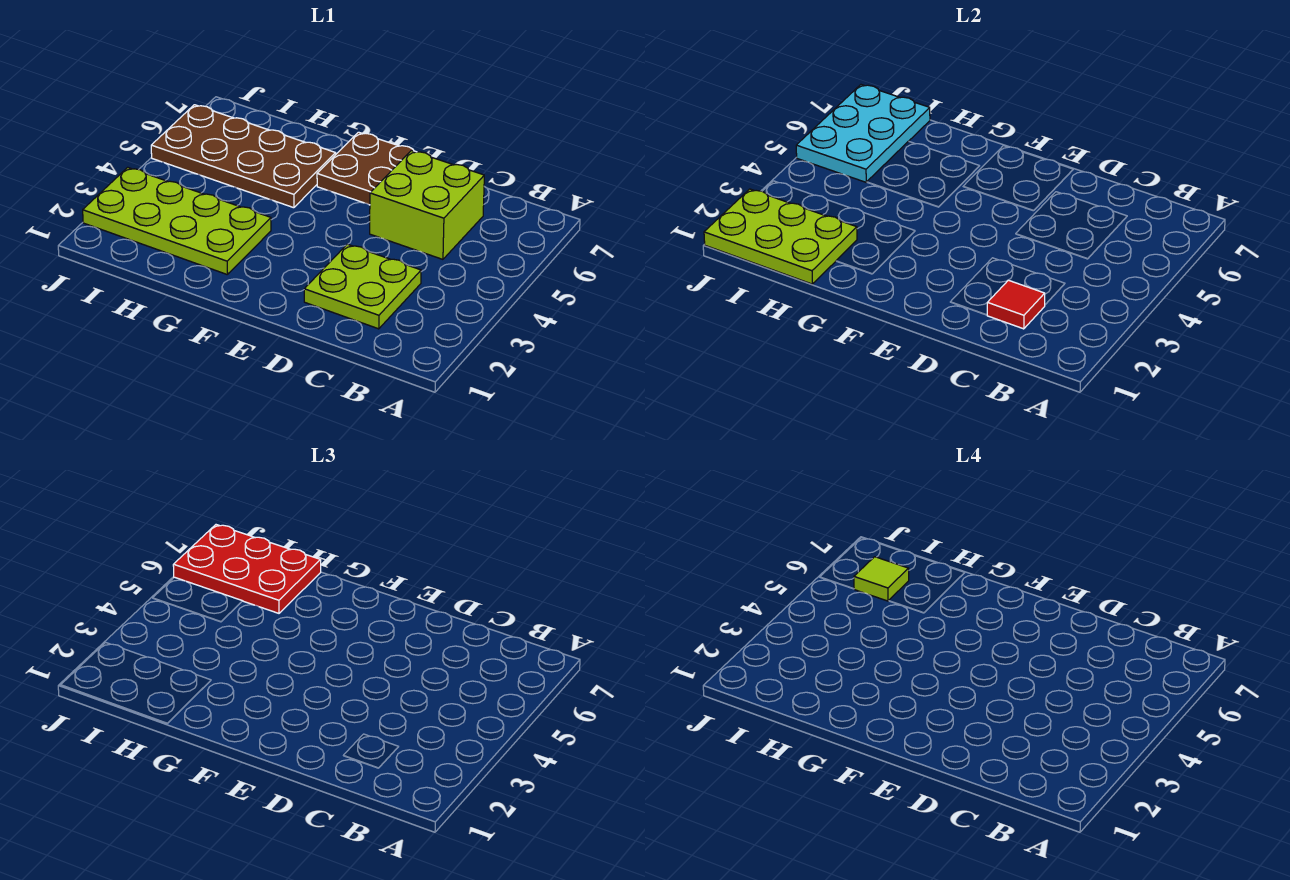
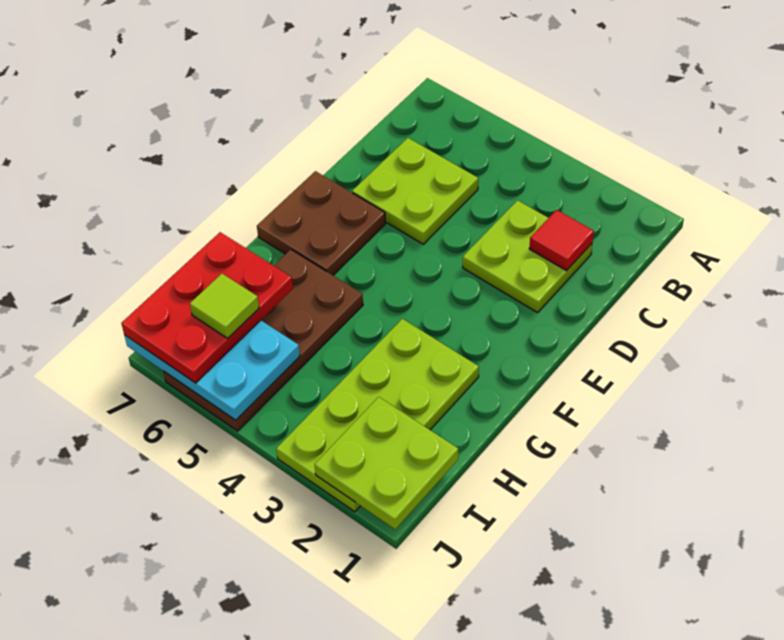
lime 2x2 brick [370,151,484,259] -> lime 2x2 plate [352,138,478,244]
lime 2x3 plate [704,189,857,284] -> lime 2x2 plate [315,397,458,529]

